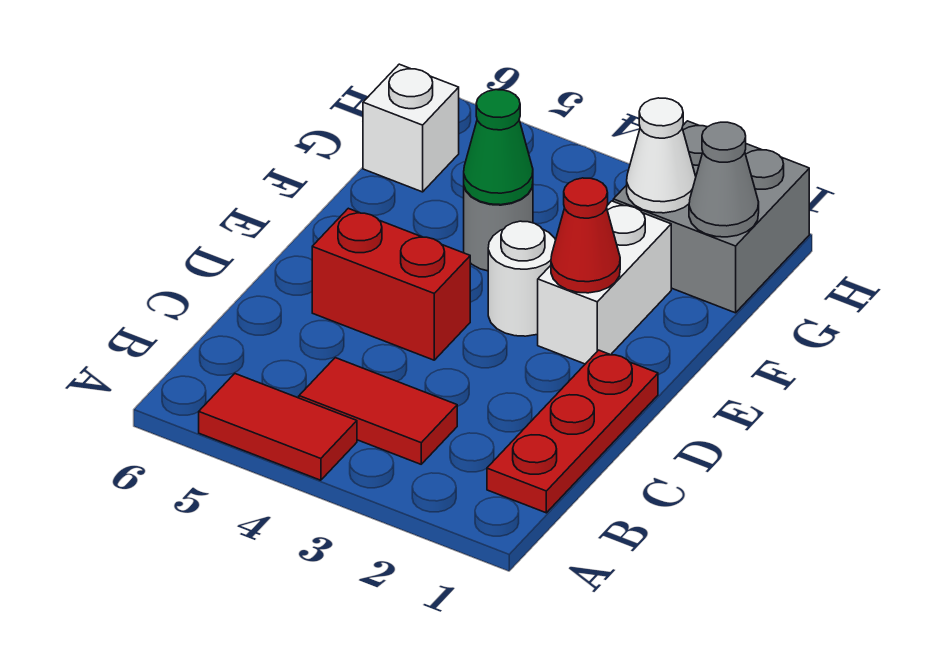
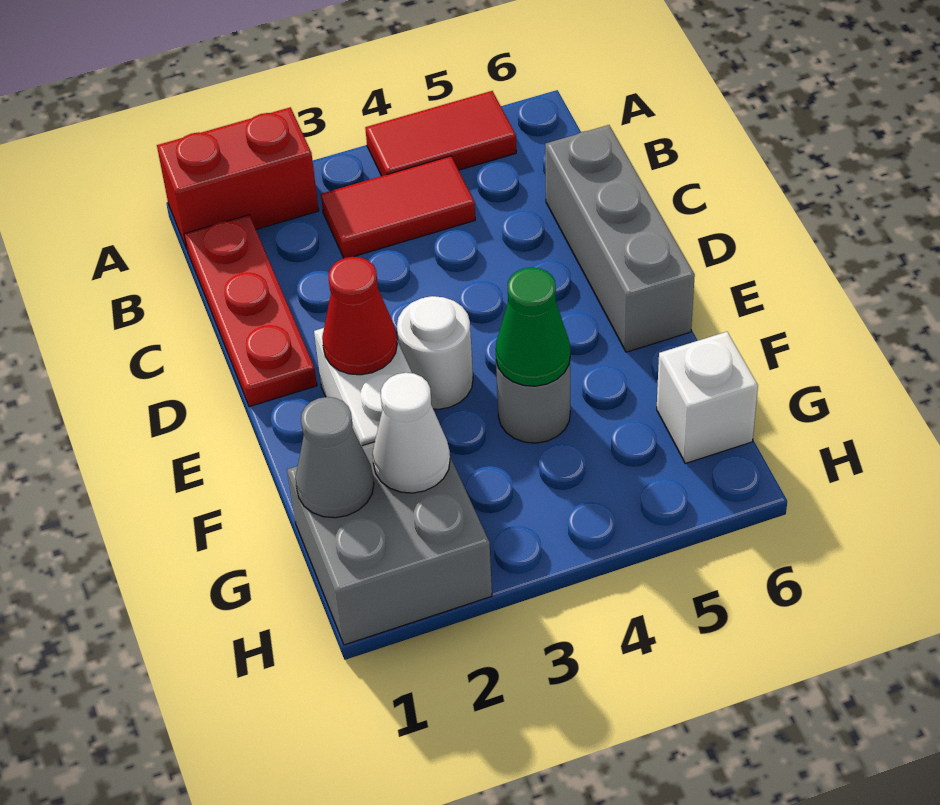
none -> grey 1x3 brick [545,125,695,352]
red 1x2 brick [312,208,470,360] -> red 1x2 brick moved to [157,107,319,249]

